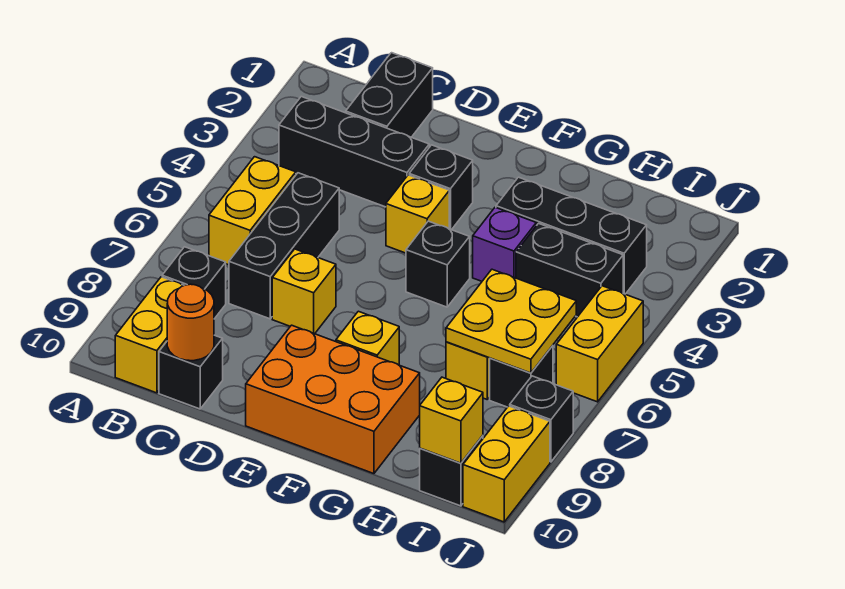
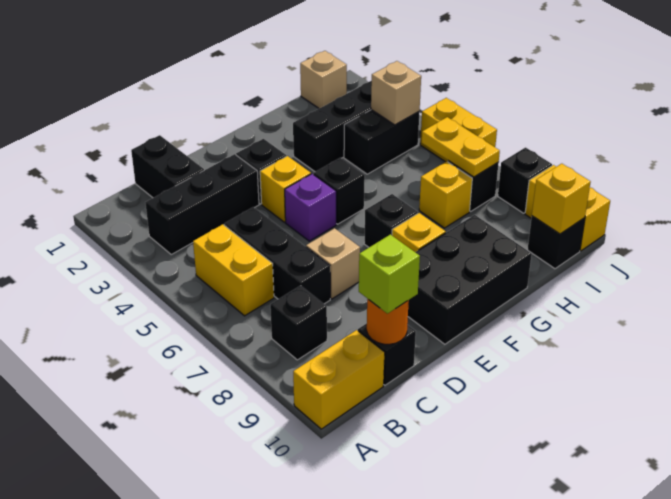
yellow 1x2 brick [115,277,184,393] -> yellow 1x2 brick turned to [293,330,385,429]
none -> lime 1x1 brick [359,234,420,314]
yellow 1x1 brick [272,249,336,334] -> tan 1x1 brick [306,228,360,299]
orange 2x3 brick [246,325,420,474] -> black 2x3 brick [408,215,532,344]
none -> black 1x1 brick [364,194,418,247]
purple 1x1 brick [473,207,536,281] -> purple 1x1 brick moved to [285,174,336,241]
yellow 2x2 plate [446,269,576,373] -> yellow 1x2 plate [422,117,500,177]
none -> tan 1x1 brick [300,51,347,108]
none -> tan 1x1 brick [371,61,421,125]

